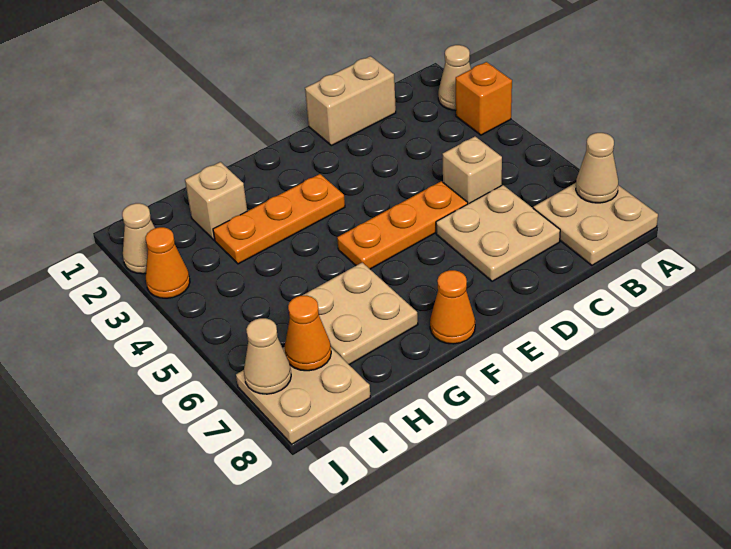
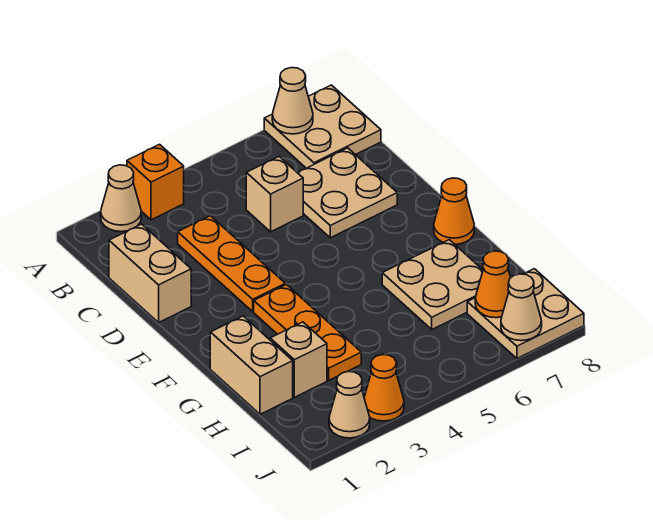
orange 1x3 plate [337,181,468,269] -> orange 1x3 plate moved to [178,216,285,311]
none -> tan 1x2 brick [210,316,293,414]

